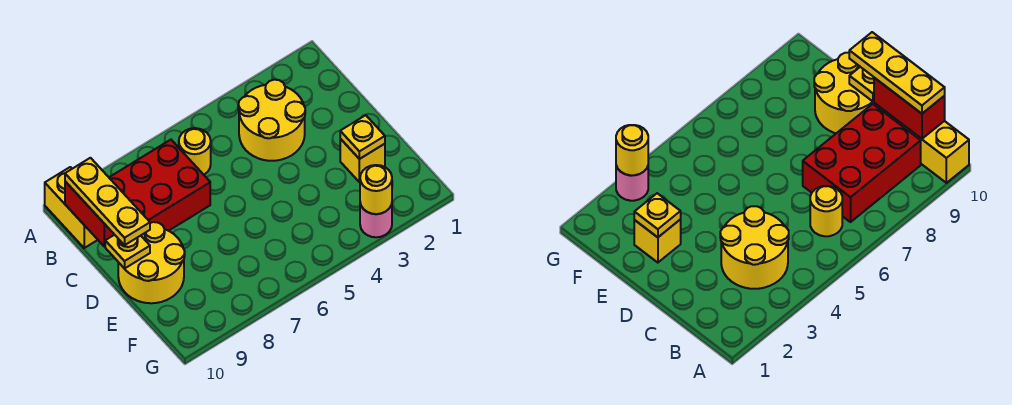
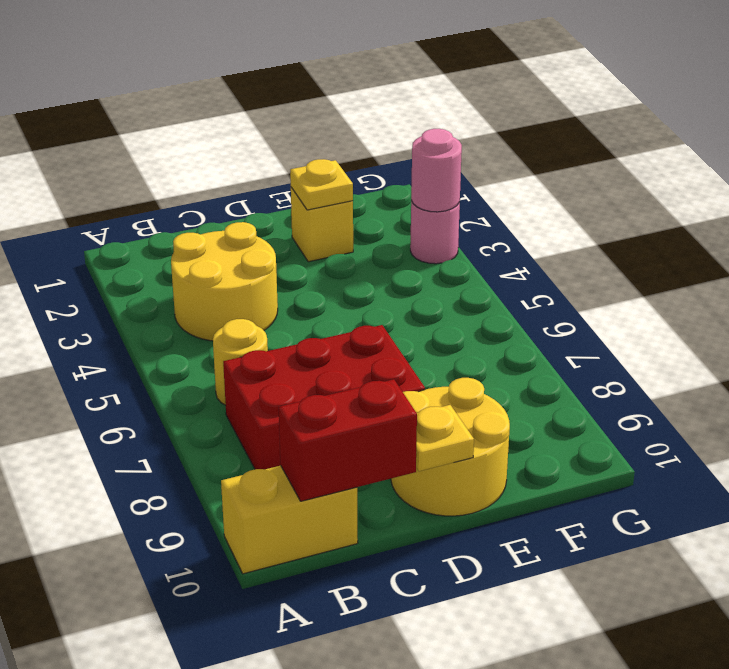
red 2x3 brick [109,140,210,231] -> red 2x3 brick turned to [223,325,425,470]
yellow 1x3 plate [65,158,150,245] -> none
yellow 1x1 round brick [360,165,392,214] -> pink 1x1 round brick [411,129,462,212]

